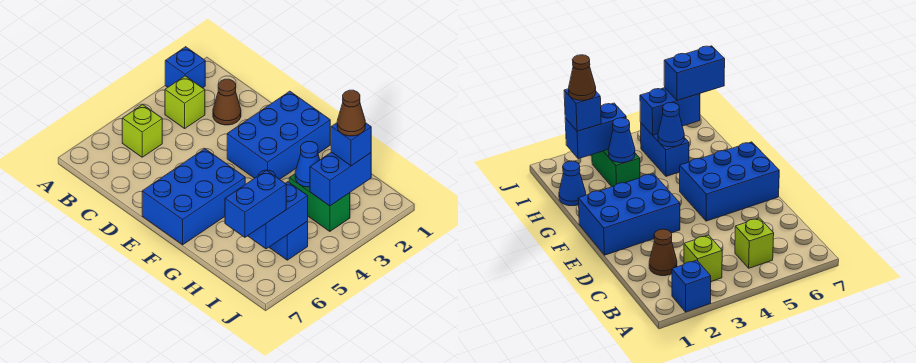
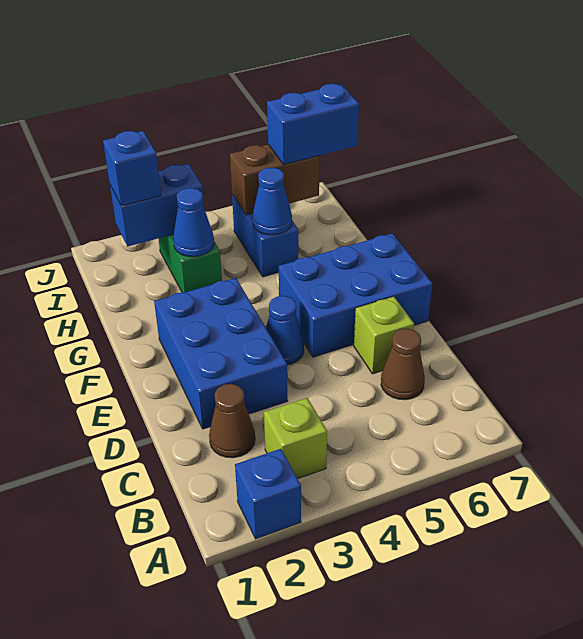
lime 1x1 brick [122,105,162,157] -> lime 1x1 brick moved to [354,297,414,374]
blue 2x3 brick [227,91,330,179] -> blue 2x3 brick turned to [154,278,288,429]
blue 1x1 cone [559,161,586,206] -> blue 1x1 cone moved to [266,296,304,365]
brown 1x1 cone [337,90,365,136] -> brown 1x1 cone moved to [381,328,425,400]
blue 1x2 brick [248,182,308,249] -> brown 1x2 brick [230,144,320,215]

